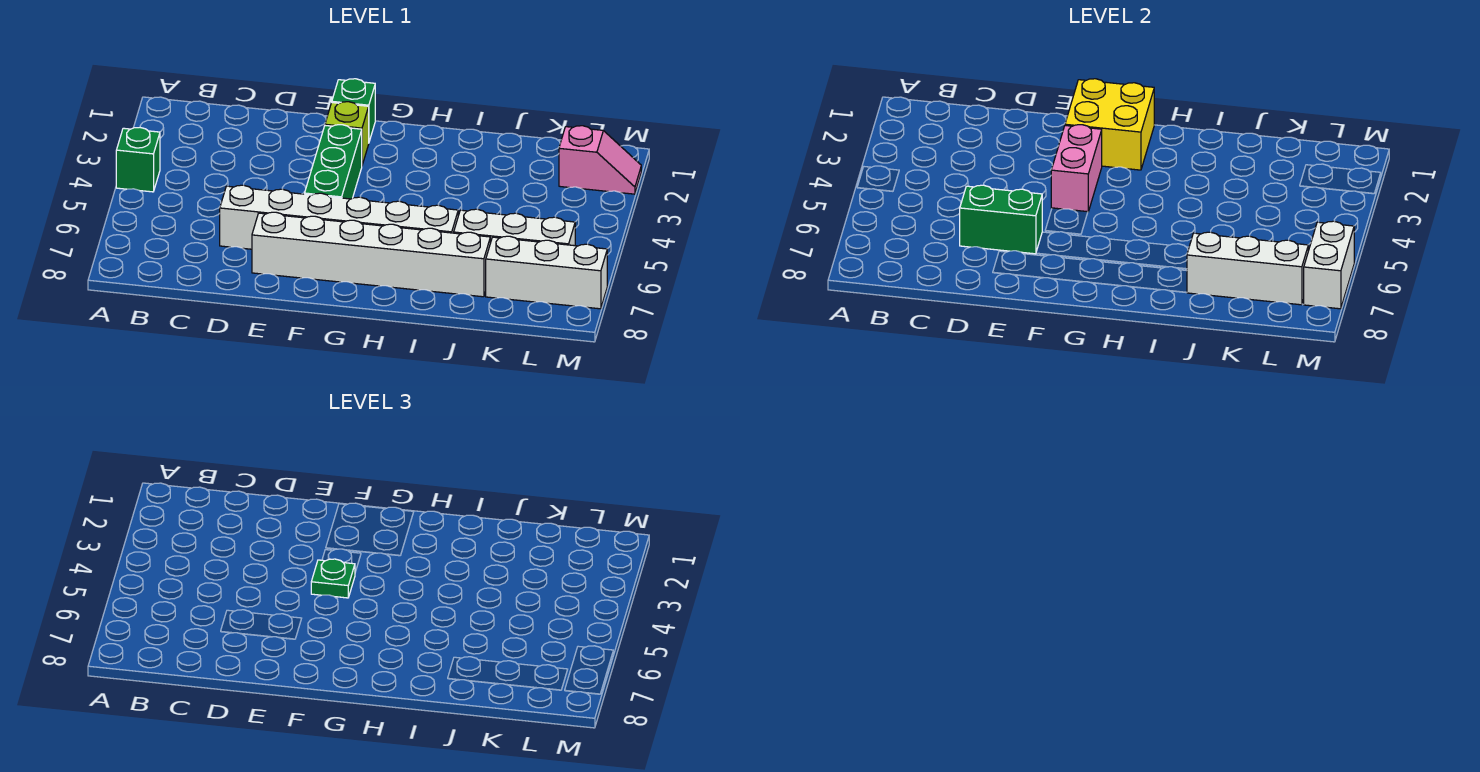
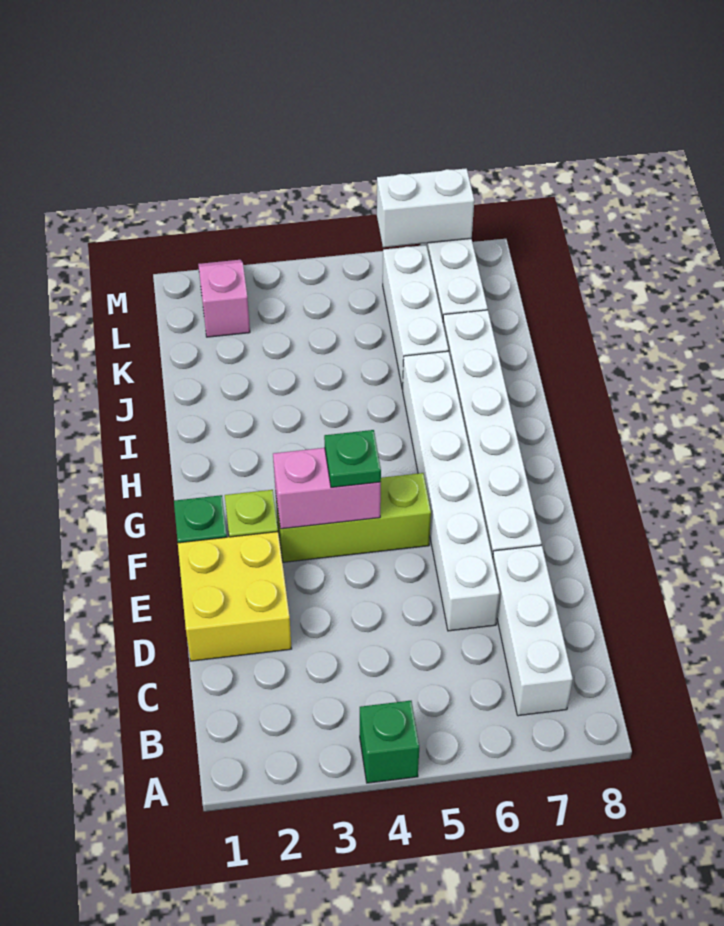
green 1x2 brick [960,185,1042,254] -> none
yellow 2x2 brick [1065,79,1154,170] -> yellow 2x2 brick moved to [178,532,292,661]
green 1x3 brick [305,125,362,199] -> lime 1x3 brick [275,473,431,562]
white 1x3 brick [1187,232,1308,305] -> white 1x3 brick moved to [493,545,573,716]

